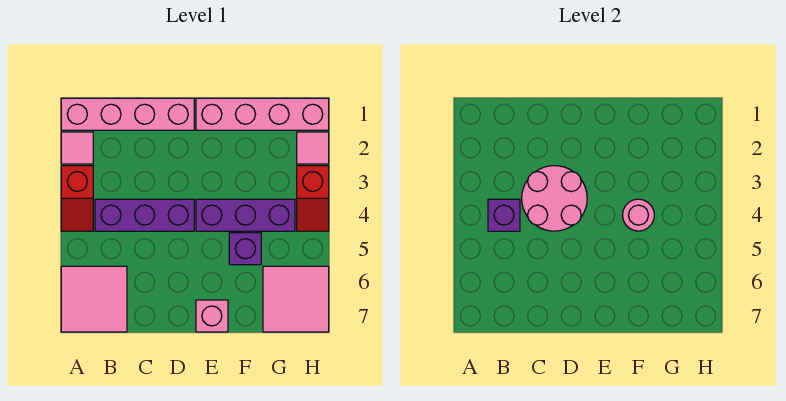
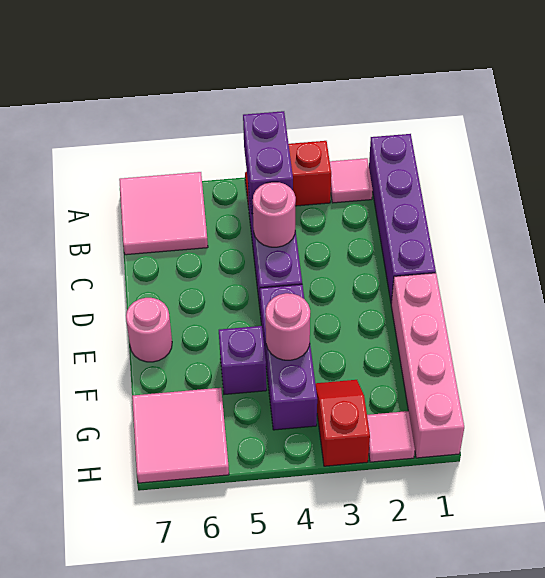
pink 1x4 brick [61,98,194,130] -> purple 1x4 brick [369,134,436,303]
purple 1x1 brick [488,199,520,231] -> purple 1x2 brick [243,111,293,214]
pink 2x2 round brick [522,166,587,231] -> pink 1x1 round brick [253,182,296,247]
pink 1x1 brick [196,300,228,332] -> pink 1x1 round brick [126,298,172,362]
red 1x2 slope [297,166,329,231] -> red 1x2 slope turned to [315,380,370,466]

